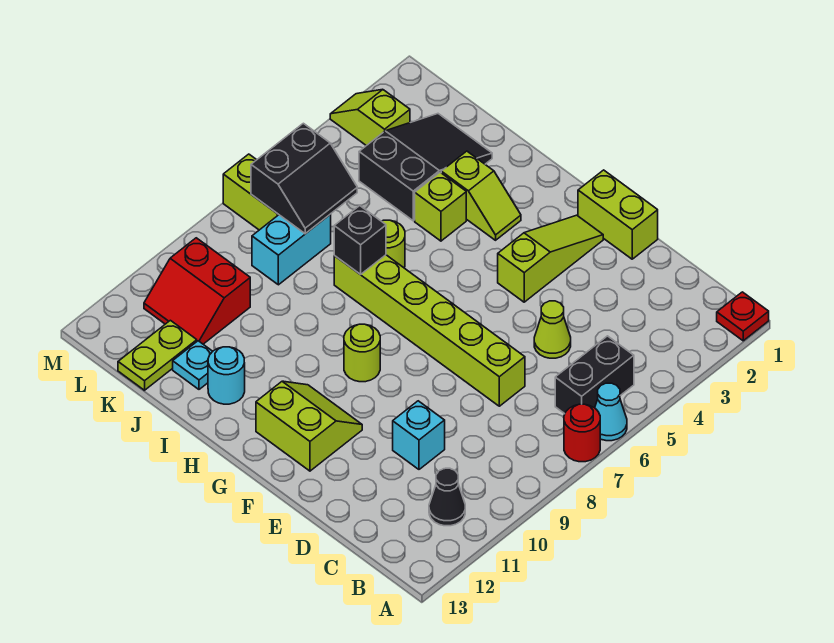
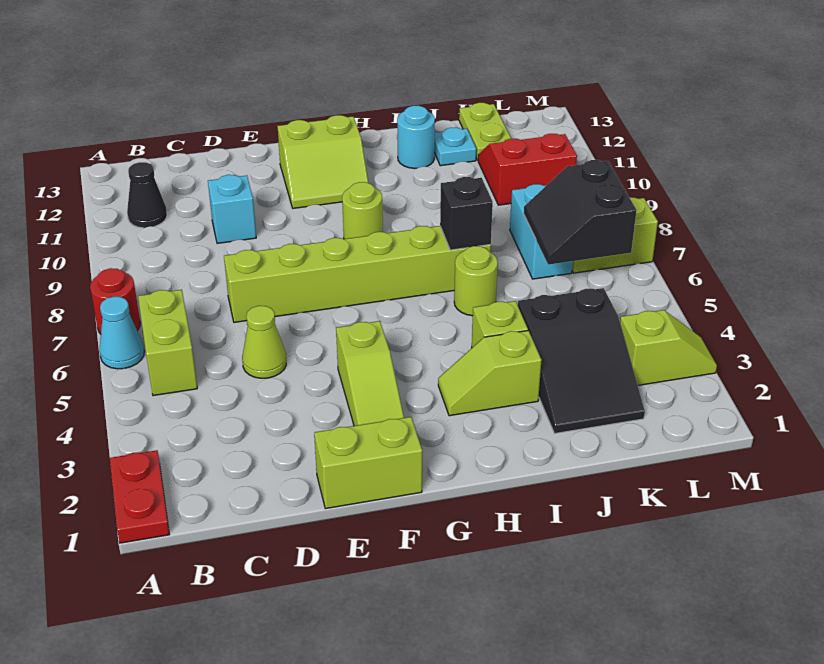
red 1x1 plate [717,292,769,341] -> red 1x2 plate [110,450,169,543]
black 1x2 brick [555,336,634,414] -> lime 1x2 brick [138,290,197,396]

